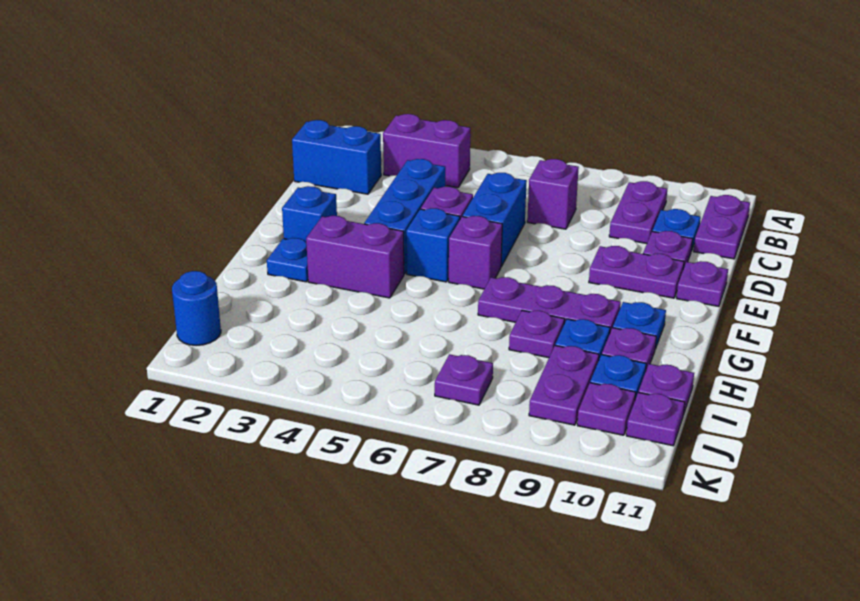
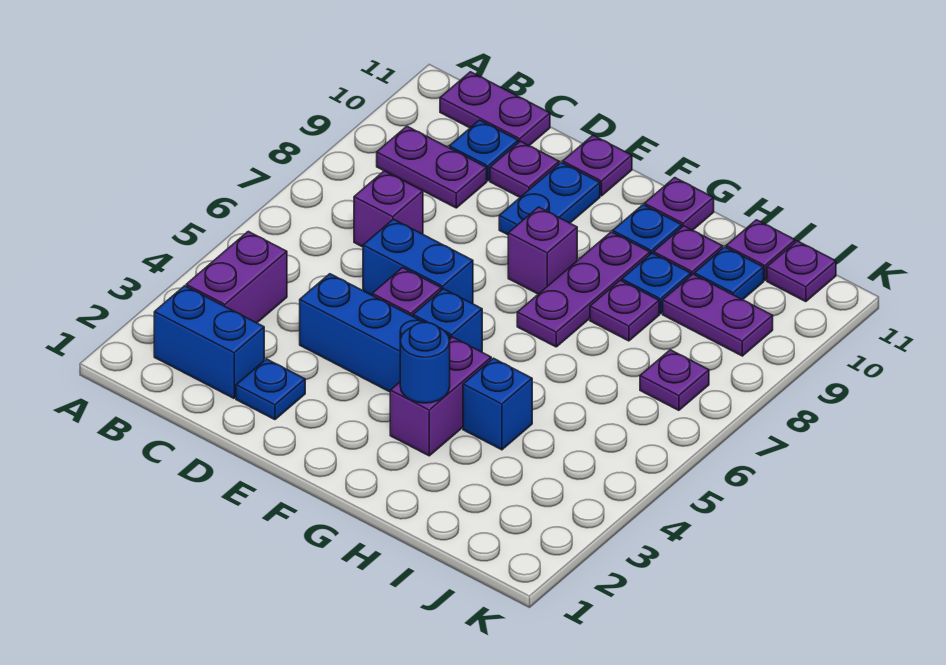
blue 1x2 brick [292,120,381,194] -> blue 1x2 brick turned to [154,286,264,398]
purple 1x2 plate [589,246,684,298] -> blue 1x2 plate [499,162,600,235]
blue 1x1 brick [282,186,337,242] -> blue 1x1 brick moved to [463,358,532,450]
purple 1x1 brick [449,216,502,289] -> purple 1x1 brick moved to [508,207,577,294]
blue 1x1 plate [267,238,308,282] -> blue 1x1 plate moved to [236,359,305,420]
blue 1x1 round brick [172,271,221,346] -> blue 1x1 round brick moved to [400,322,450,403]
purple 1x1 plate [577,383,636,435] -> purple 1x1 plate moved to [644,178,714,230]

